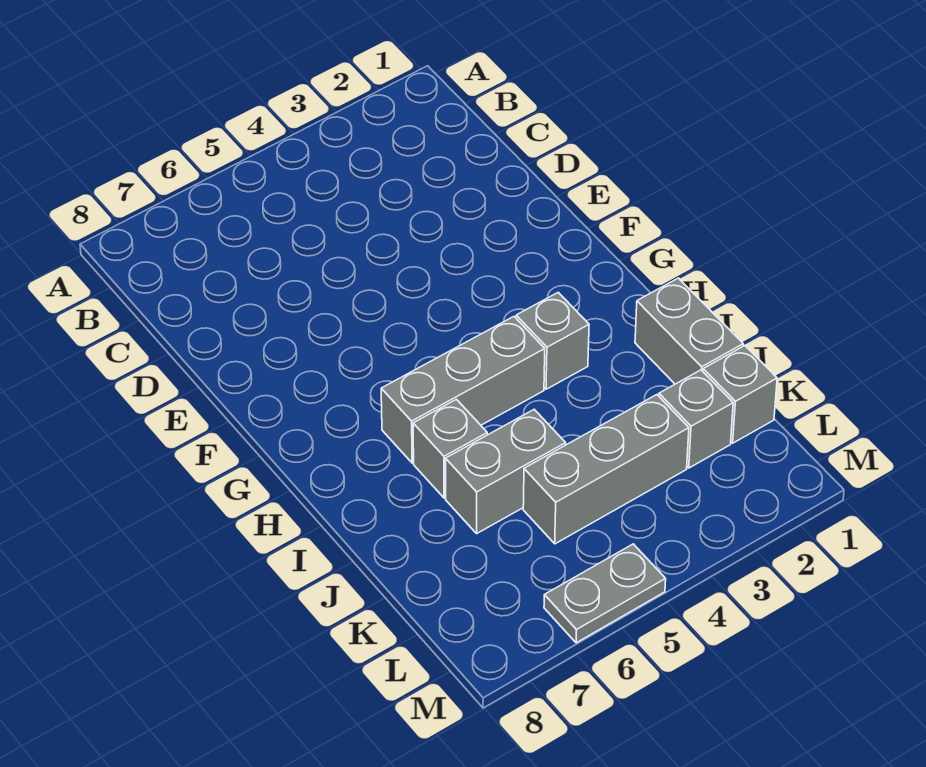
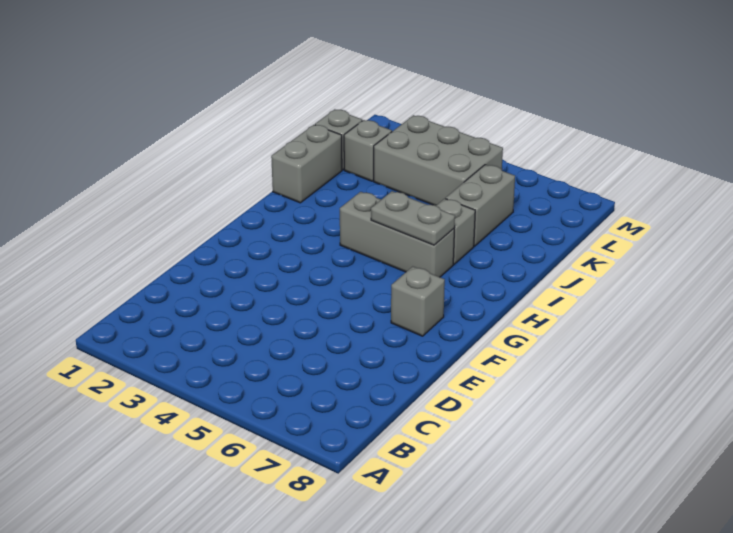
grey 1x1 brick [516,292,589,389] -> grey 1x1 brick moved to [391,266,445,336]
grey 1x2 brick [446,410,566,533] -> grey 1x2 brick turned to [446,165,515,246]
grey 1x3 brick [523,395,689,544] -> grey 2x3 brick [374,115,503,206]
grey 1x2 plate [544,544,666,643] -> grey 1x2 plate moved to [371,191,455,245]

